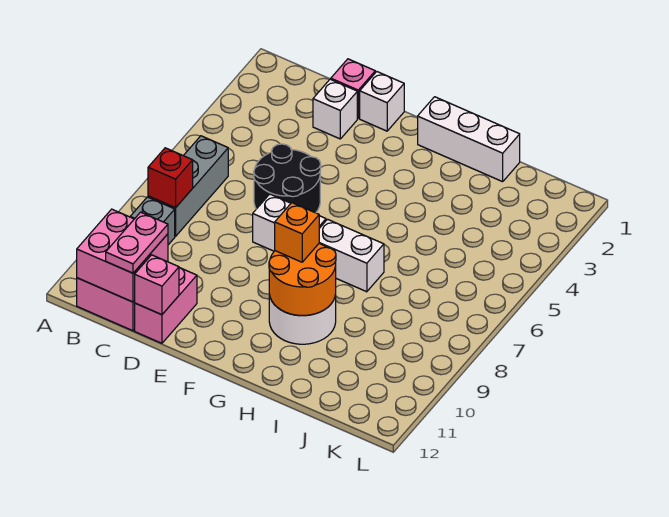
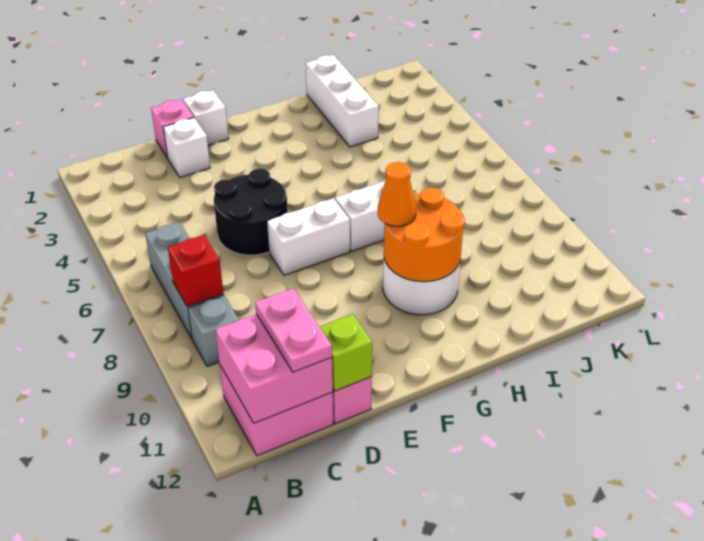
pink 1x1 brick [135,255,179,315] -> lime 1x1 brick [319,314,372,391]
white 1x3 brick [418,97,520,182] -> white 1x3 brick turned to [306,55,379,147]
orange 1x1 brick [275,203,319,262] -> orange 1x1 cone [378,162,416,226]

